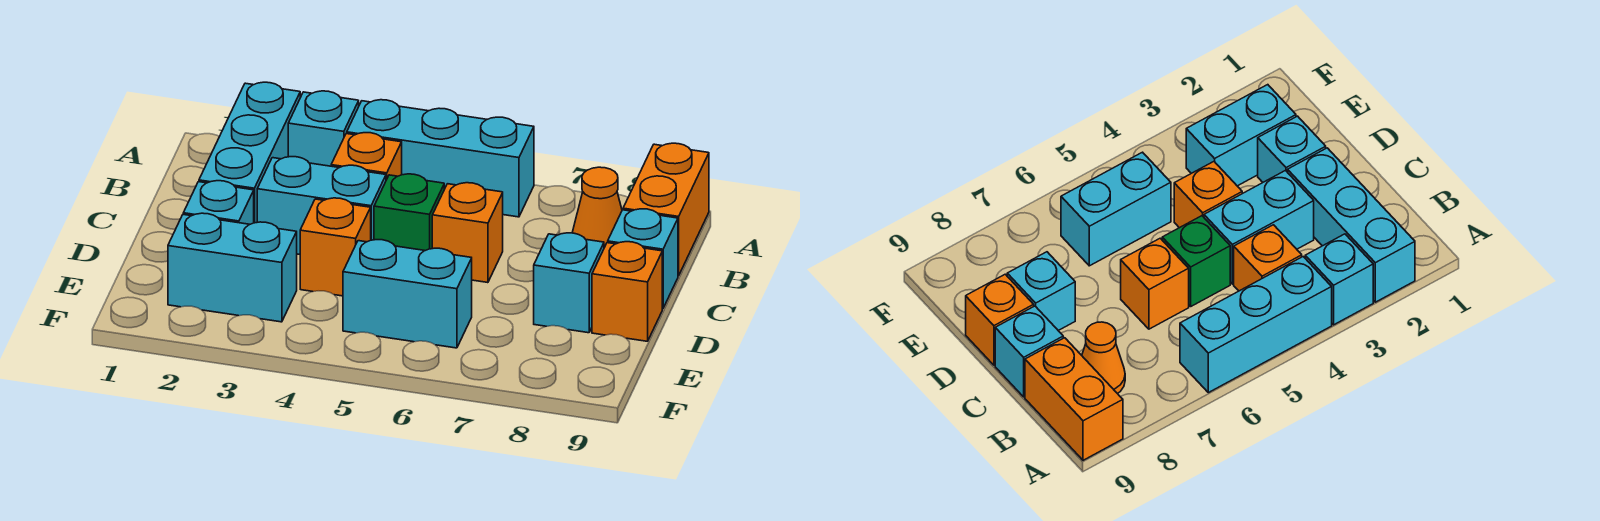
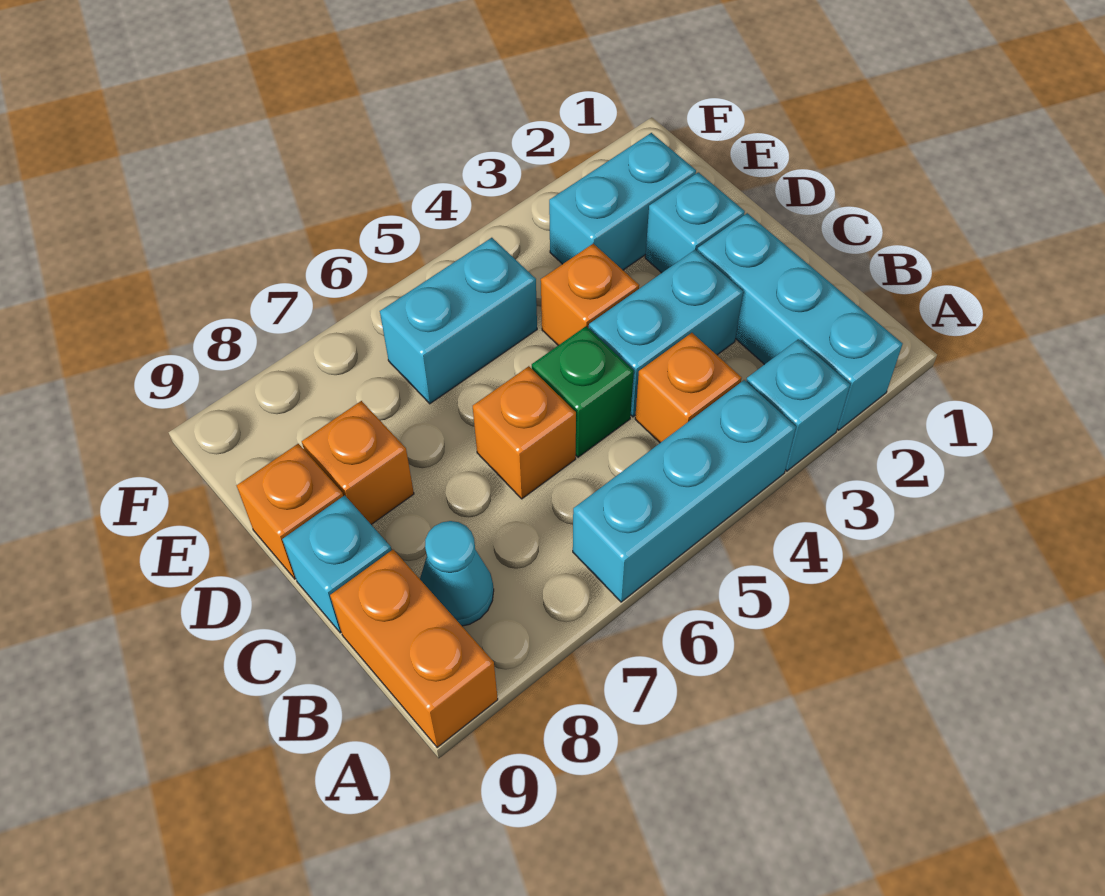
orange 1x1 cone [572,167,622,248] -> cyan 1x1 cone [420,521,494,626]
cyan 1x1 brick [534,233,604,333] -> orange 1x1 brick [302,401,414,525]

